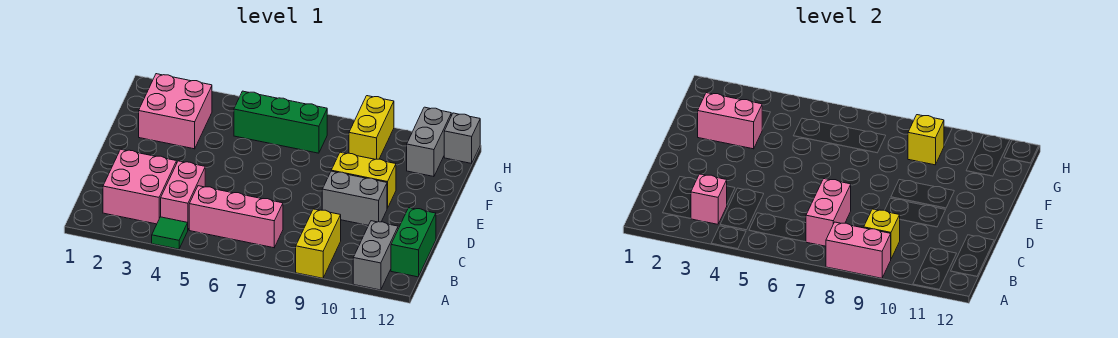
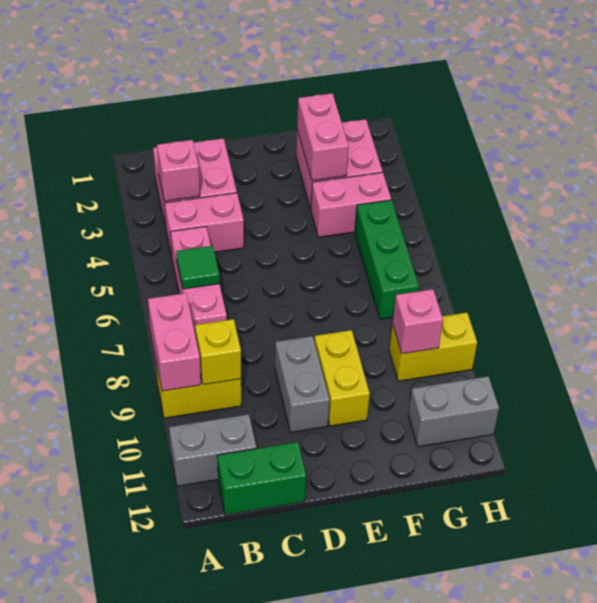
green 1x1 tile [152,217,188,249] -> green 1x1 tile moved to [176,246,220,289]
pink 1x2 brick [806,179,851,246] -> pink 1x2 brick moved to [311,172,391,237]
yellow 1x1 brick [908,115,944,165] -> pink 1x1 brick [393,289,443,354]
grey 1x1 brick [444,113,480,163] -> none

